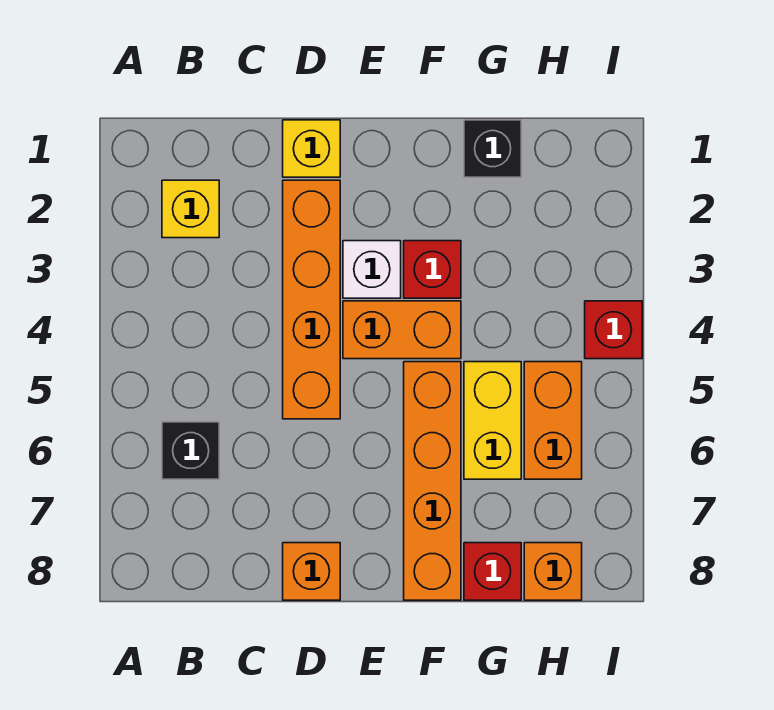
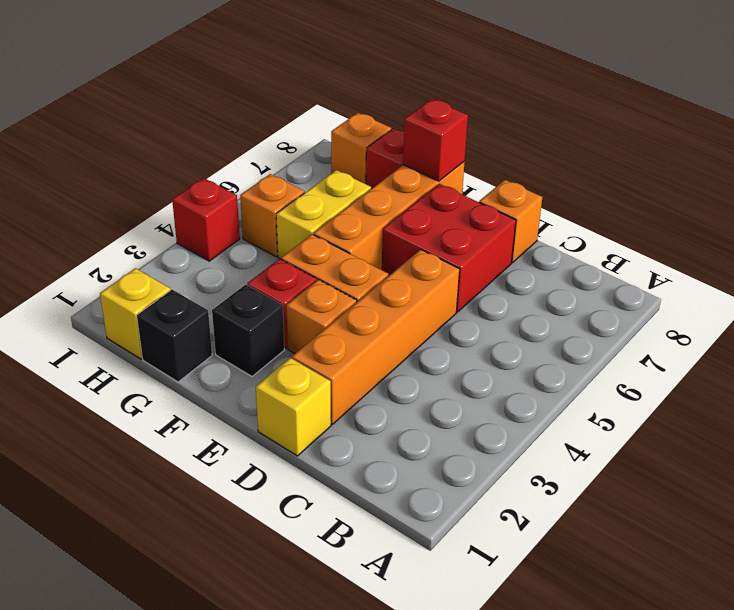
yellow 1x1 brick [162,180,219,238] -> yellow 1x1 brick moved to [100,268,171,359]
black 1x1 brick [162,422,219,479] -> black 1x1 brick moved to [212,285,284,376]
none -> red 2x2 brick [382,184,516,312]
white 1x1 brick [343,241,401,298] -> orange 1x1 brick [286,280,357,354]
none -> red 1x1 brick [403,99,468,181]
orange 1x2 brick [524,362,582,479] -> orange 1x1 brick [240,174,304,257]

